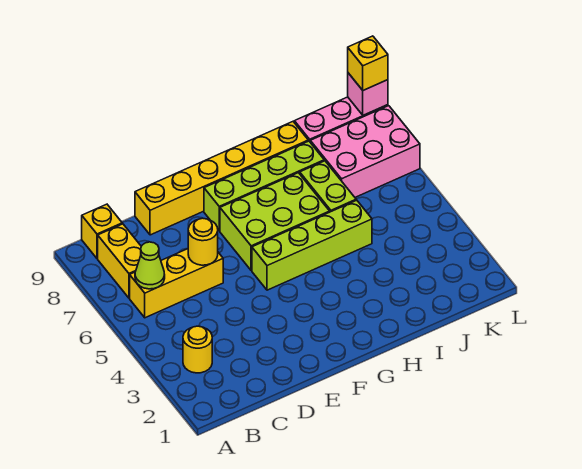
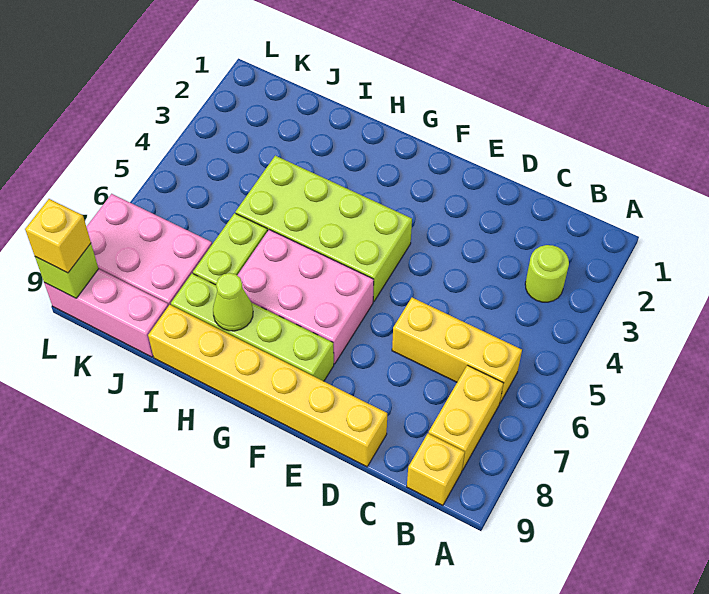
yellow 1x1 round brick [183,326,212,373] -> lime 1x1 round brick [525,245,569,302]
lime 1x1 cone [135,242,165,289] -> lime 1x1 cone moved to [213,273,253,331]
yellow 1x1 round brick [188,218,218,265] -> none
lime 1x4 brick [252,200,372,290] -> lime 2x4 brick [236,156,412,302]
lime 2x3 brick [220,173,330,270] -> pink 2x3 brick [237,230,374,364]
pink 1x1 brick [348,73,388,115] -> lime 1x1 brick [35,244,98,298]

